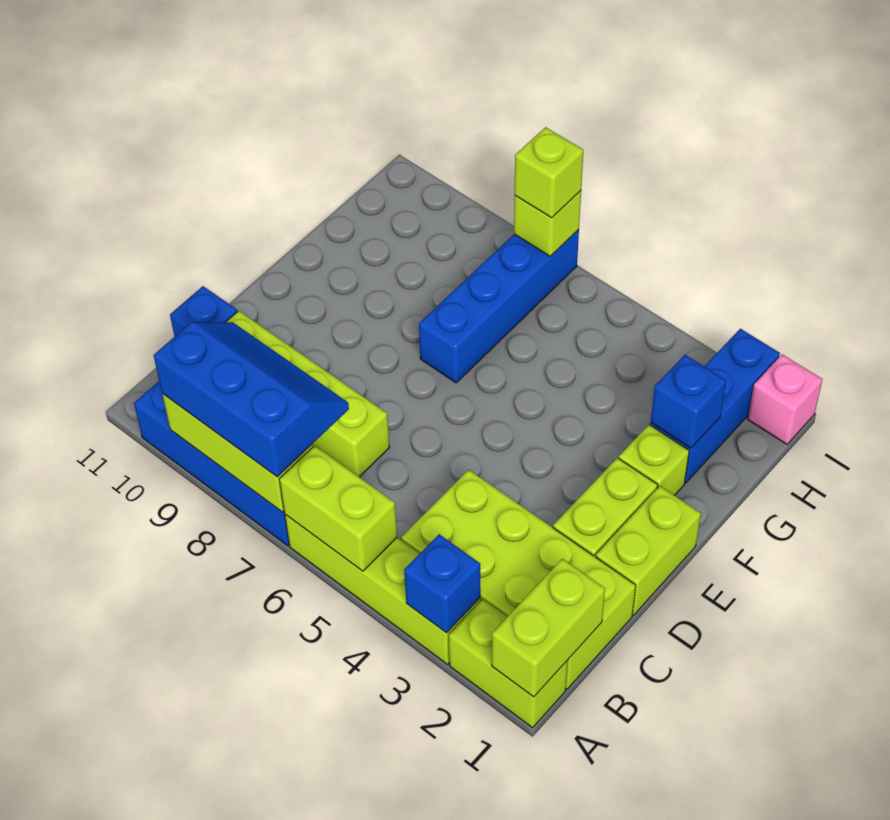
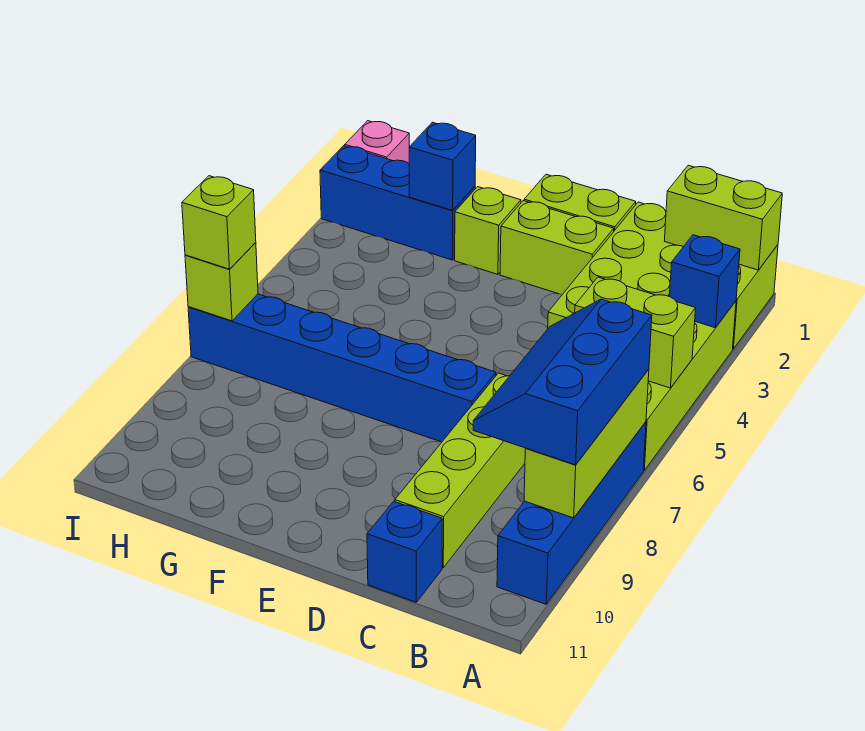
lime 1x2 brick [279,446,397,571] -> lime 1x2 brick turned to [575,277,696,388]
blue 1x4 brick [419,230,579,383] -> blue 1x6 brick [188,294,496,442]

